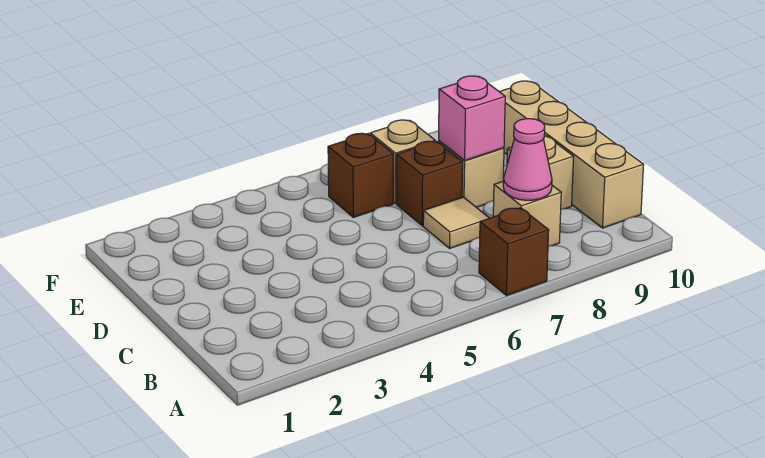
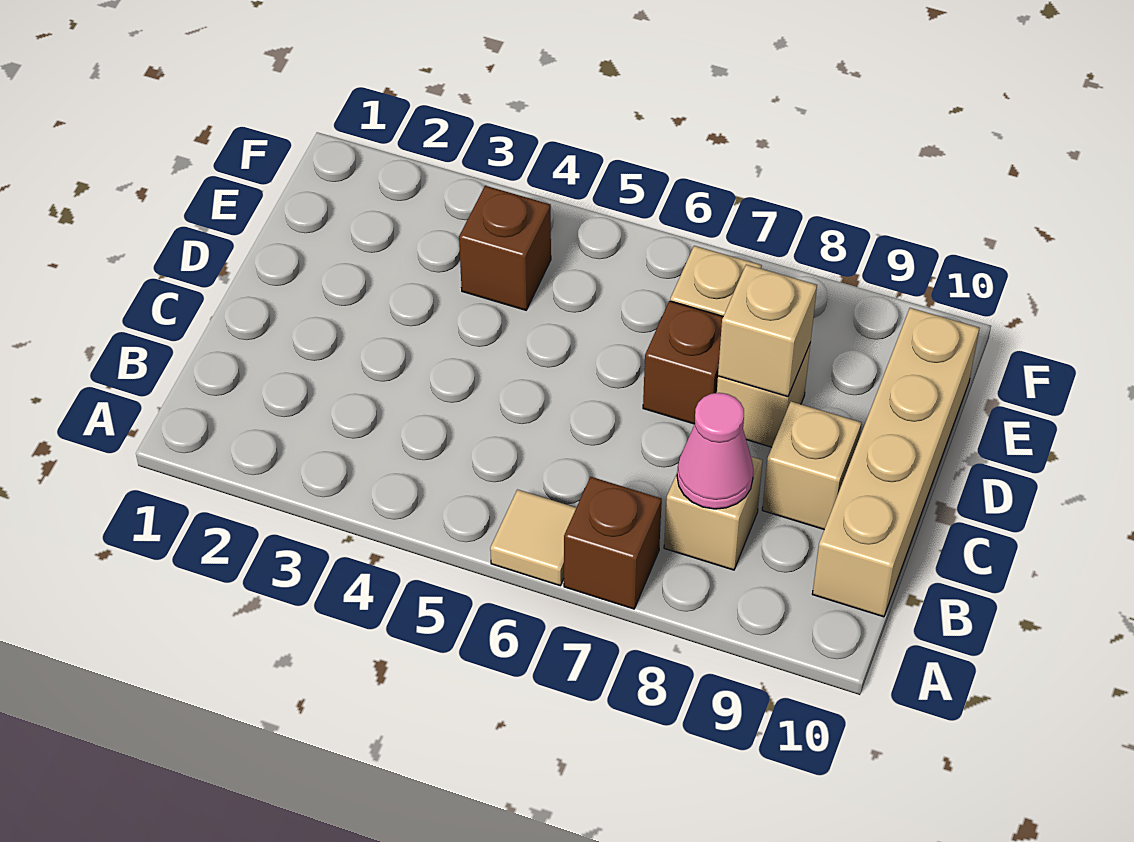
tan 1x1 tile [423,197,489,248] -> tan 1x1 tile moved to [490,490,576,586]
pink 1x1 brick [439,76,505,160] -> tan 1x1 brick [718,264,817,397]
brown 1x1 brick [328,133,393,217] -> brown 1x1 brick moved to [459,186,551,310]

